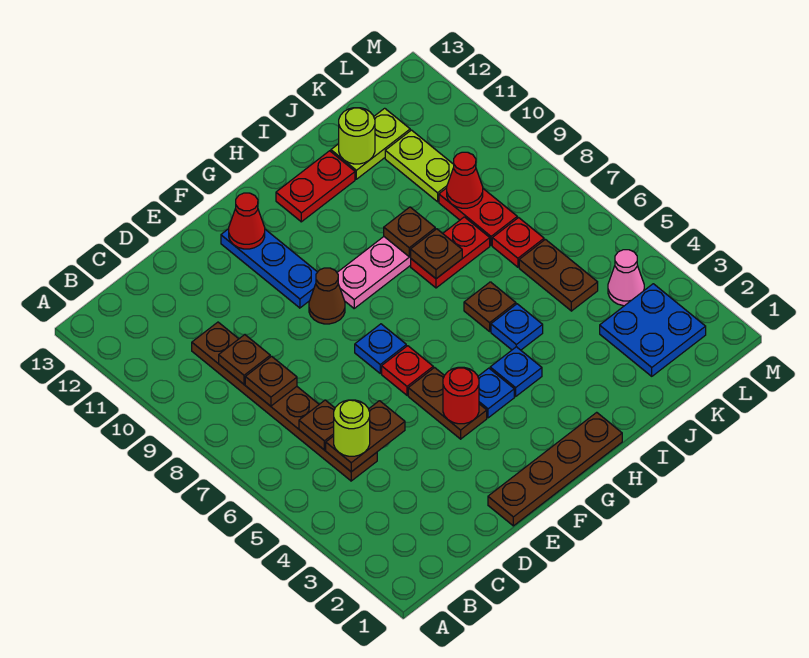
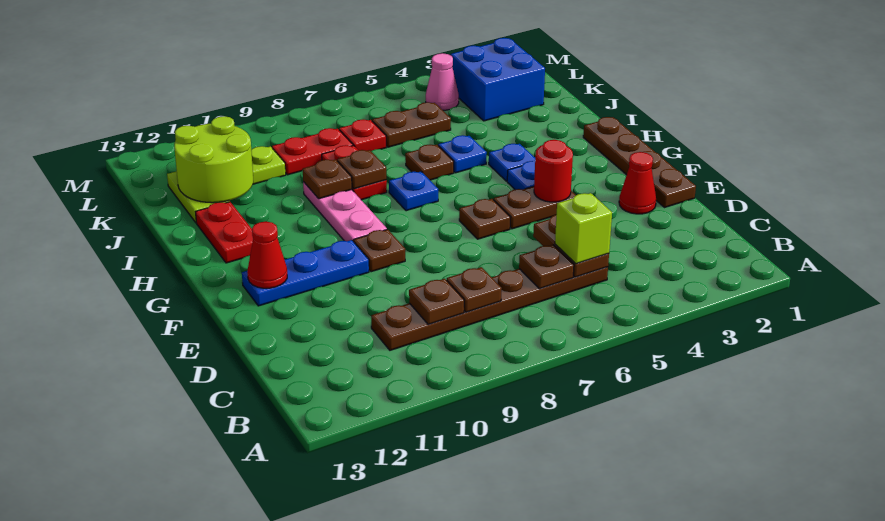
lime 1x1 round brick [334,400,370,456] -> lime 1x1 brick [555,193,612,264]
red 1x1 plate [382,346,433,395] -> brown 1x1 plate [459,199,511,239]
blue 1x1 plate [355,324,406,373] -> blue 1x1 plate moved to [389,172,438,211]
brown 1x1 cone [309,268,345,324] -> brown 1x1 plate [354,229,405,272]
lime 1x1 round brick [339,108,375,164] -> lime 2x2 round brick [174,116,253,203]
blue 2x2 plate [600,284,706,376] -> blue 2x2 brick [451,38,545,121]
red 1x1 cone [447,152,483,208] -> red 1x1 cone moved to [619,152,656,214]

